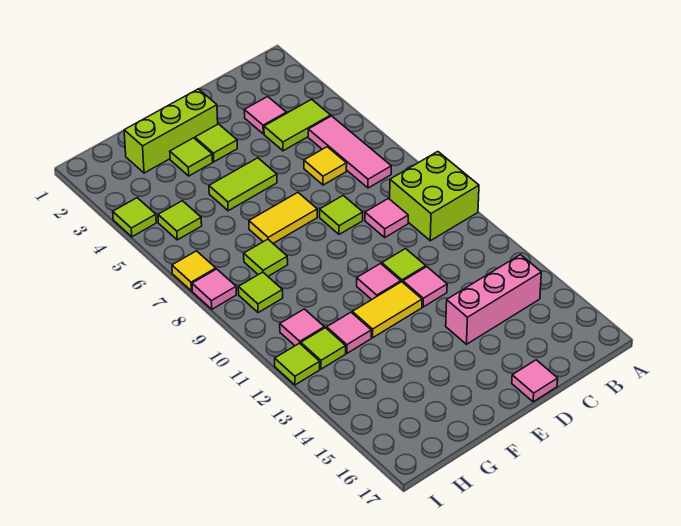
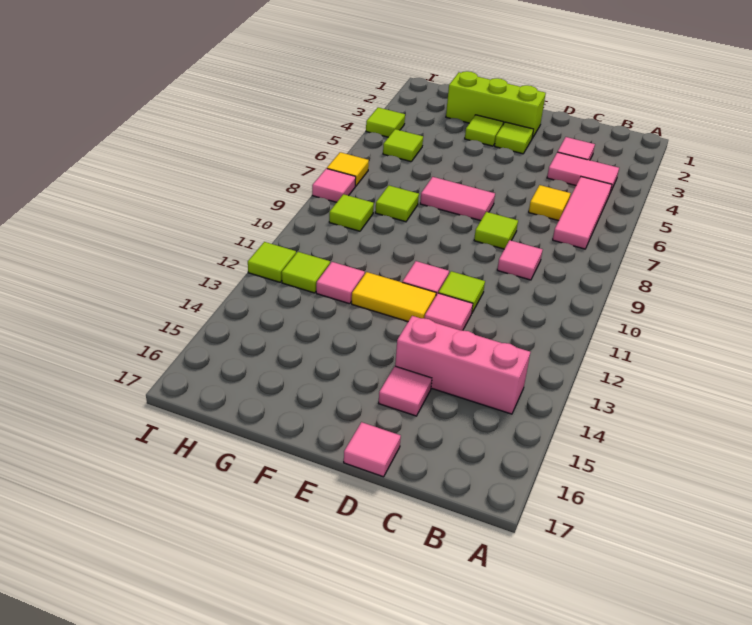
lime 2x2 brick [390,152,479,241] -> none
lime 1x2 tile [264,99,331,151] -> pink 1x2 tile [547,152,619,193]
lime 1x2 tile [209,158,277,211] -> none
yellow 1x2 tile [249,193,317,243] -> pink 1x2 tile [420,177,495,221]
pink 1x1 tile [280,309,324,346] -> pink 1x1 tile moved to [379,366,432,416]

